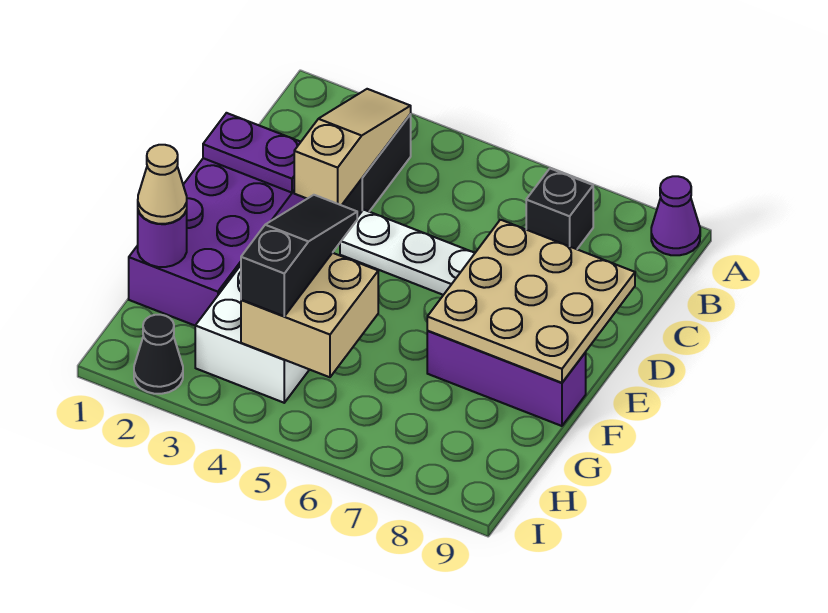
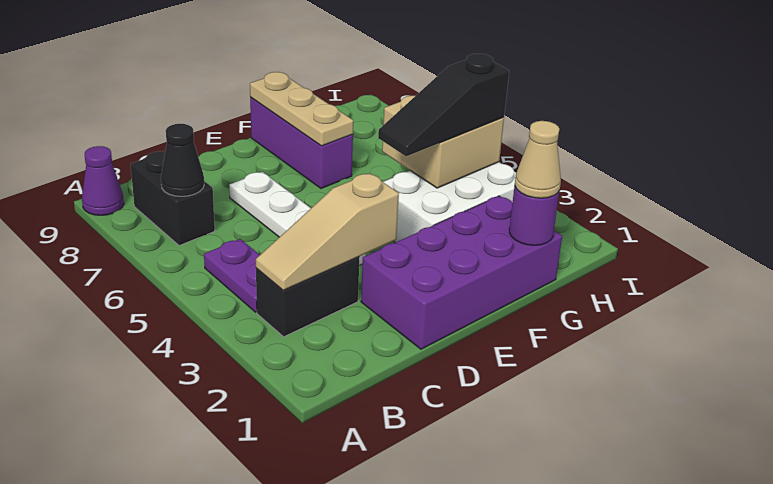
black 1x1 brick [526,169,593,249] -> black 1x2 brick [131,151,215,246]
purple 1x2 plate [203,113,300,193] -> purple 1x2 plate moved to [204,239,259,312]
tan 3x3 plate [427,220,635,383] -> tan 1x3 plate [250,72,353,146]
black 1x1 cone [134,315,183,394] -> black 1x1 cone moved to [161,124,204,196]

